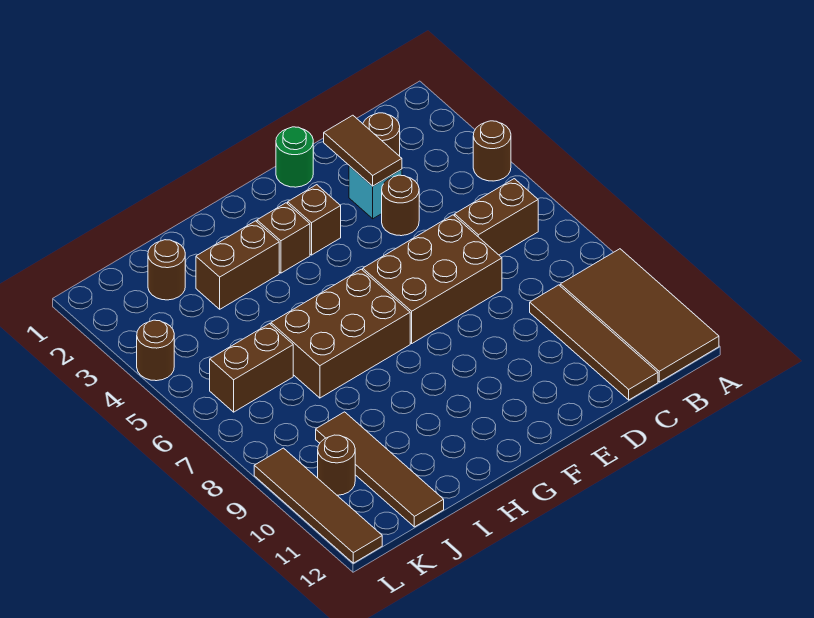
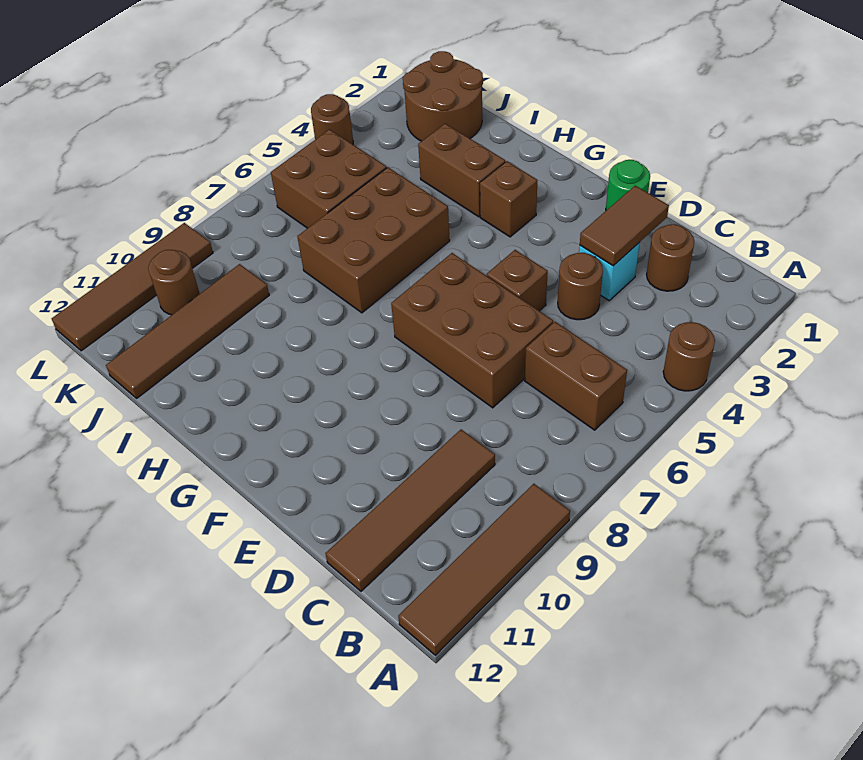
brown 2x4 tile [560,249,719,382] -> brown 1x4 tile [398,484,570,655]
brown 1x1 brick [288,185,341,255] -> brown 1x1 brick moved to [487,250,548,311]
brown 2x3 brick [271,269,410,398] -> brown 2x3 brick turned to [297,167,450,313]
brown 1x1 round brick [148,240,185,300] -> brown 2x2 round brick [403,51,483,141]
brown 1x2 brick [210,324,293,412] -> brown 2x2 brick [271,130,386,228]

